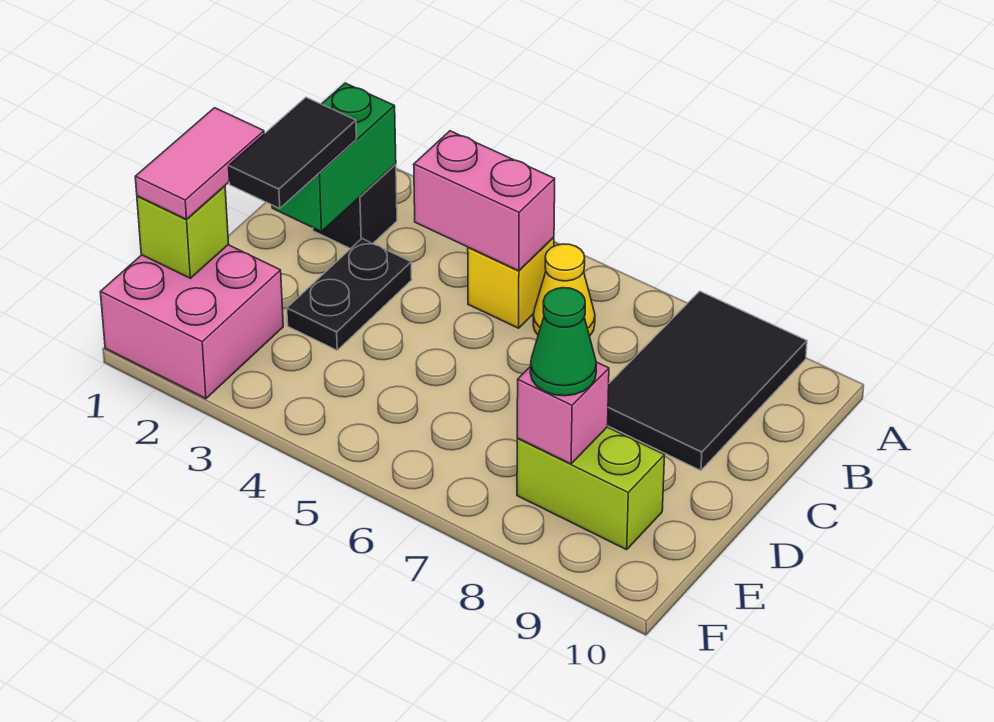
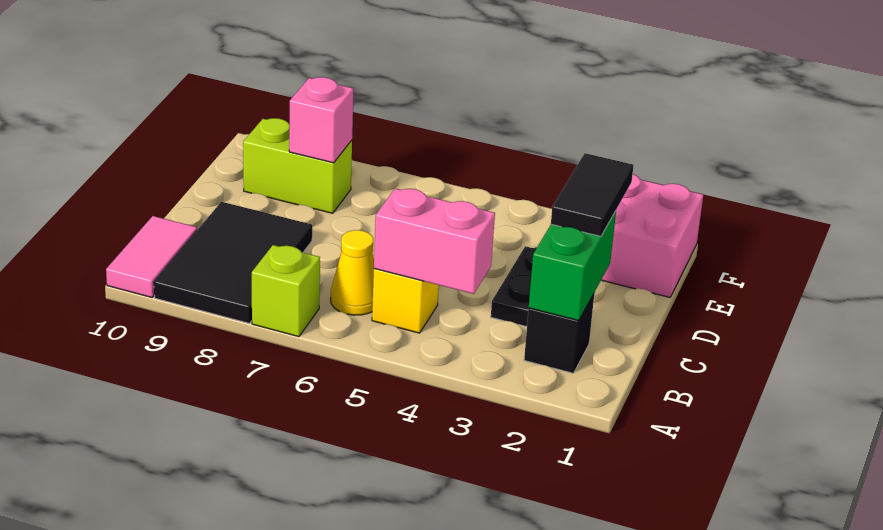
pink 1x2 tile [135,108,264,219] -> pink 1x2 tile moved to [106,216,197,297]
lime 1x1 brick [137,186,229,278] -> lime 1x1 brick moved to [252,245,320,337]
green 1x1 cone [530,288,596,396] -> none

